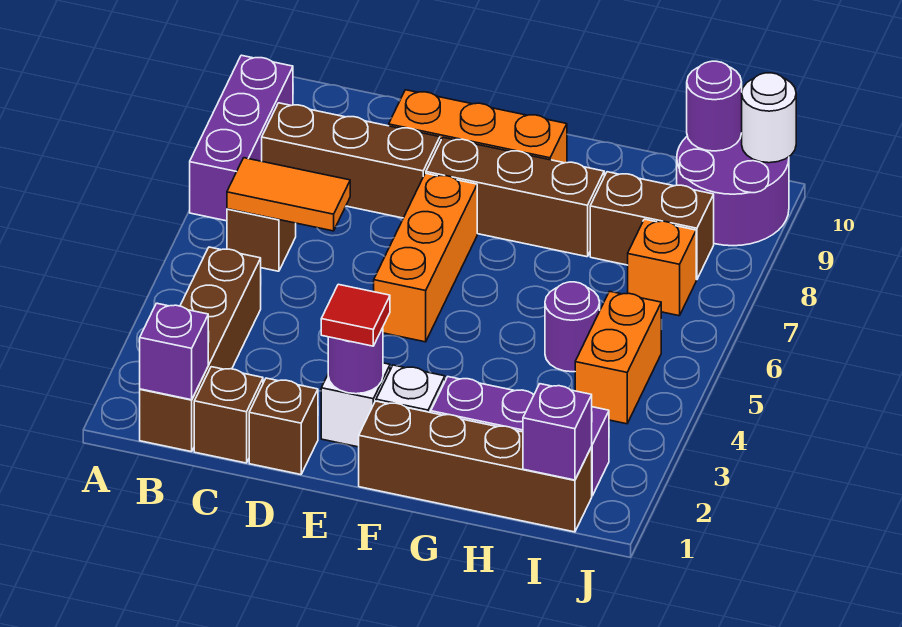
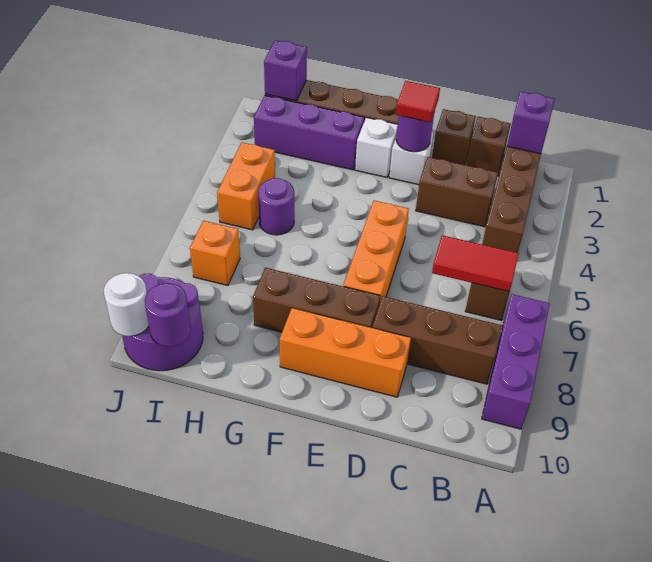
orange 1x2 tile [227,158,350,231] -> red 1x2 tile [432,235,519,292]
brown 1x2 brick [590,172,714,280] -> brown 1x2 brick moved to [416,157,498,227]

